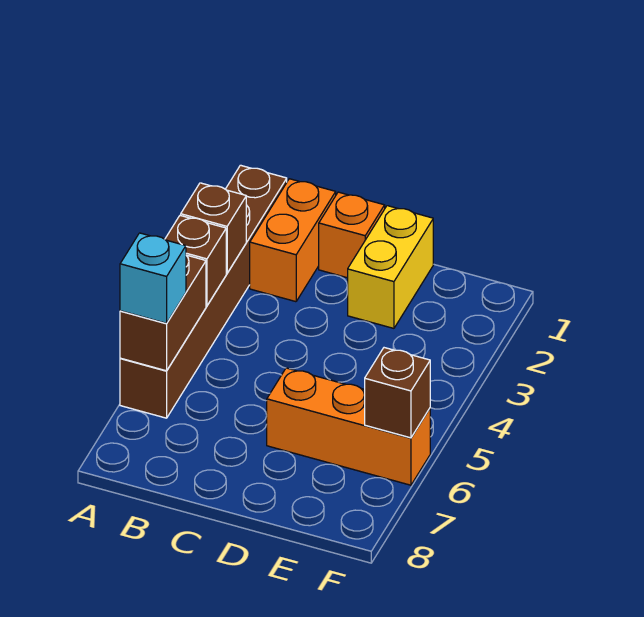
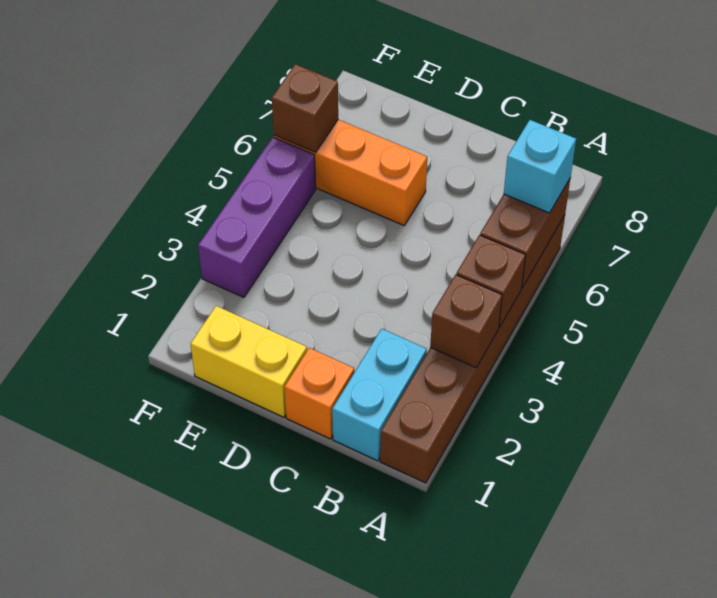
orange 1x2 brick [250,179,336,302] -> cyan 1x2 brick [332,329,427,461]
yellow 1x2 brick [348,206,433,328] -> yellow 1x2 brick turned to [191,306,307,417]
none -> purple 1x3 brick [198,137,316,297]

